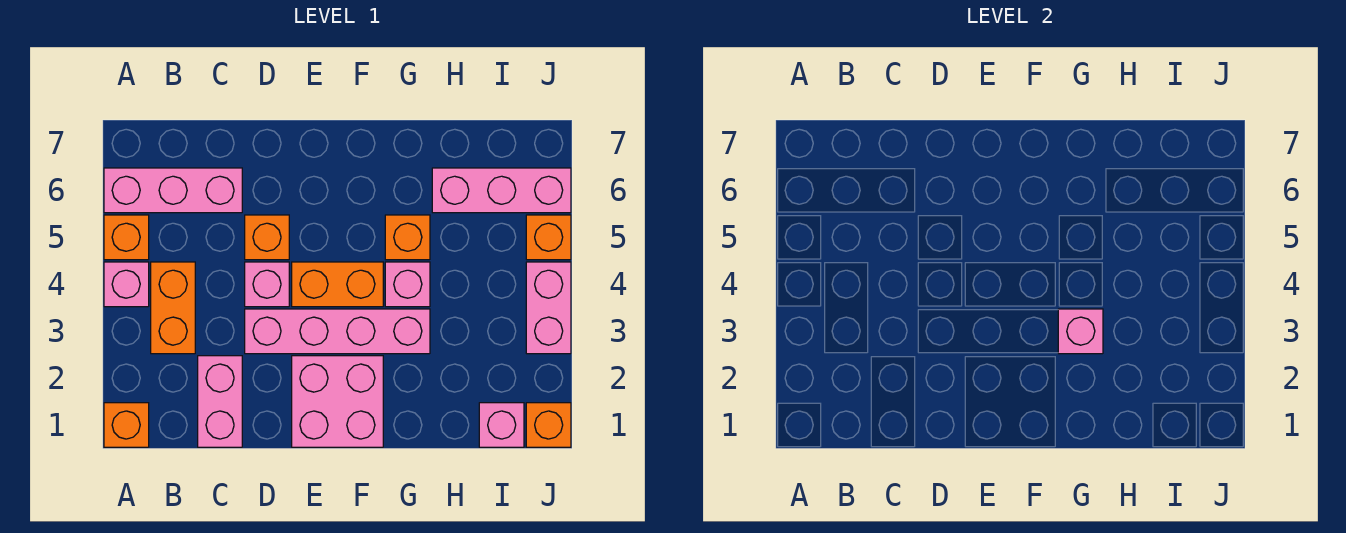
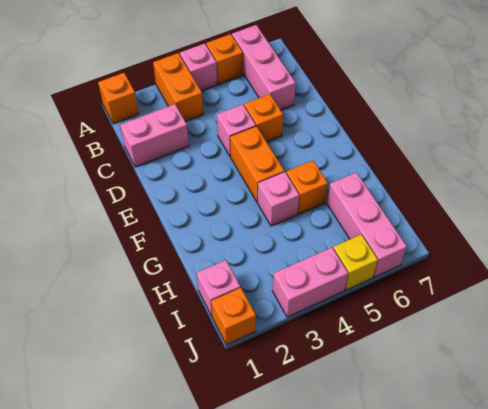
orange 1x2 brick [151,262,195,354] -> orange 1x2 brick turned to [153,53,204,122]
pink 1x4 brick [245,309,430,354] -> none
pink 2x2 brick [292,356,383,447] -> none
pink 1x1 brick [1058,309,1103,354] -> none
orange 1x1 brick [526,215,571,260] -> yellow 1x1 brick [333,234,378,290]

